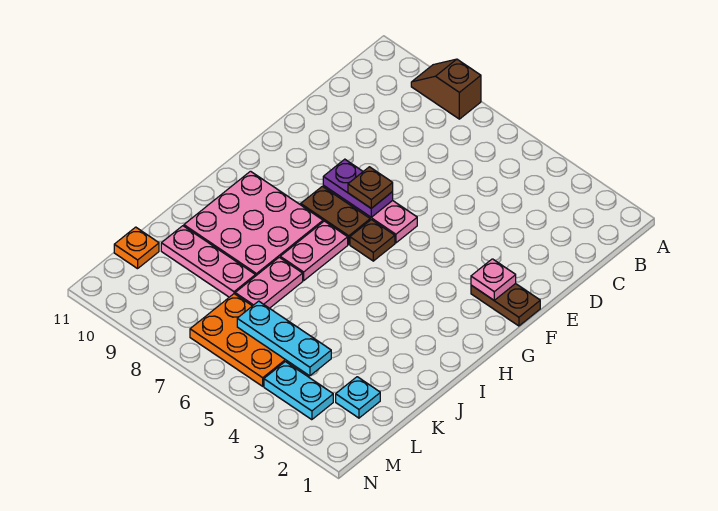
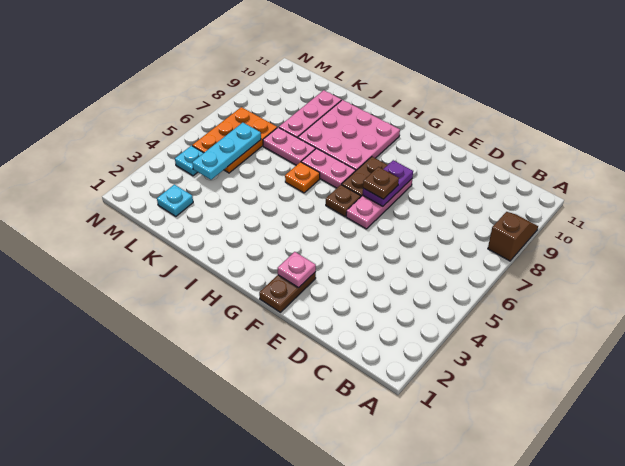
orange 1x1 plate [114,227,159,269] -> orange 1x1 plate moved to [285,162,320,193]
cyan 1x2 plate [264,362,333,420] -> cyan 1x1 plate [175,146,203,176]

